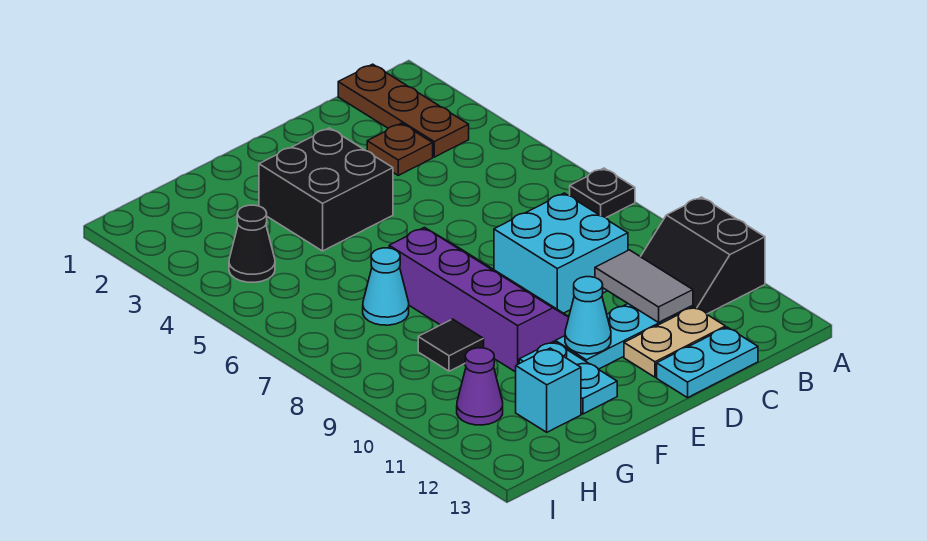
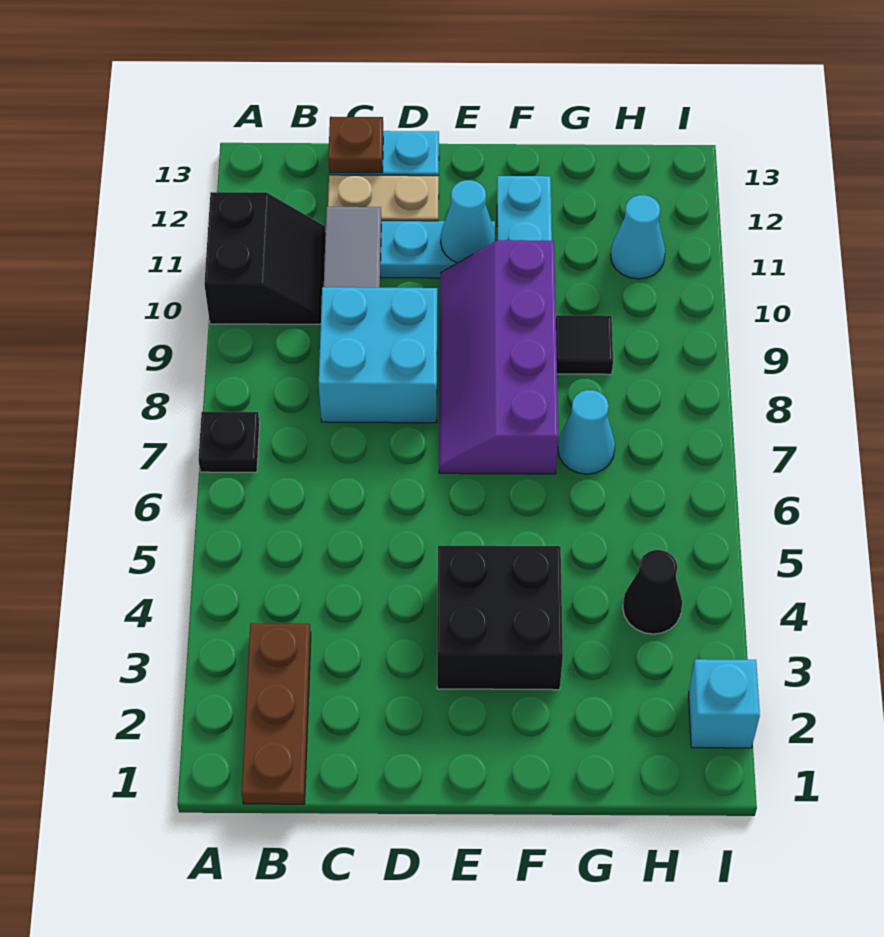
brown 1x1 plate [367,123,433,175] -> brown 1x1 plate moved to [328,117,383,173]
cyan 1x1 brick [516,348,581,432] -> cyan 1x1 brick moved to [689,659,760,748]
purple 1x1 cone [457,348,503,425] -> cyan 1x1 cone [611,195,665,279]

